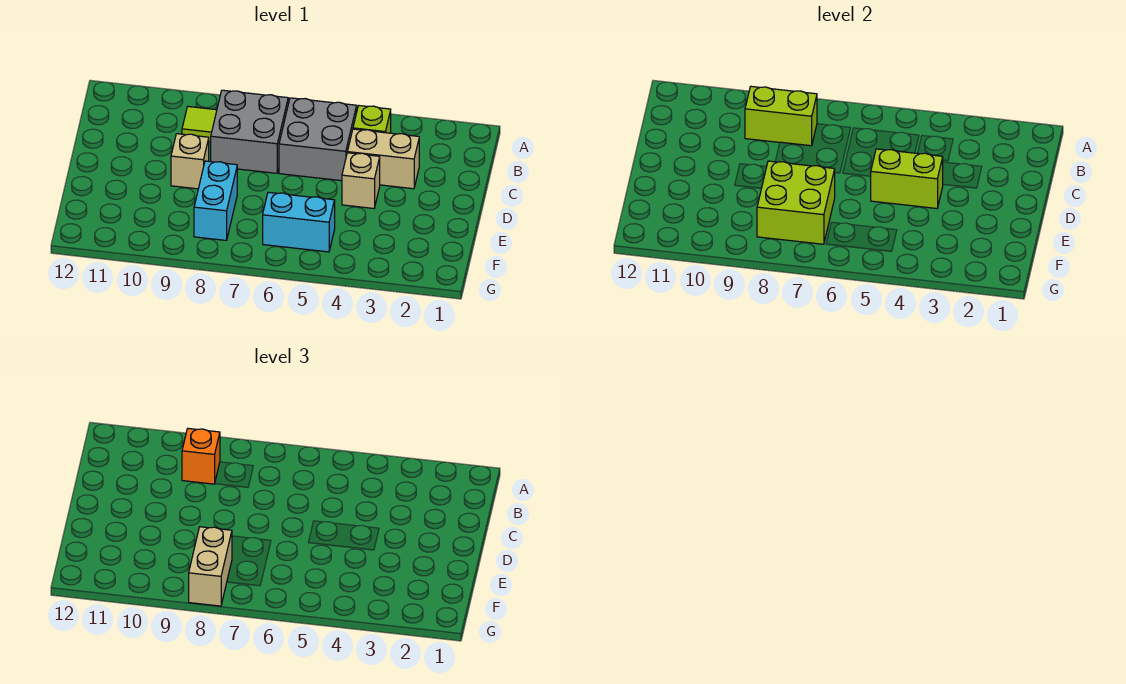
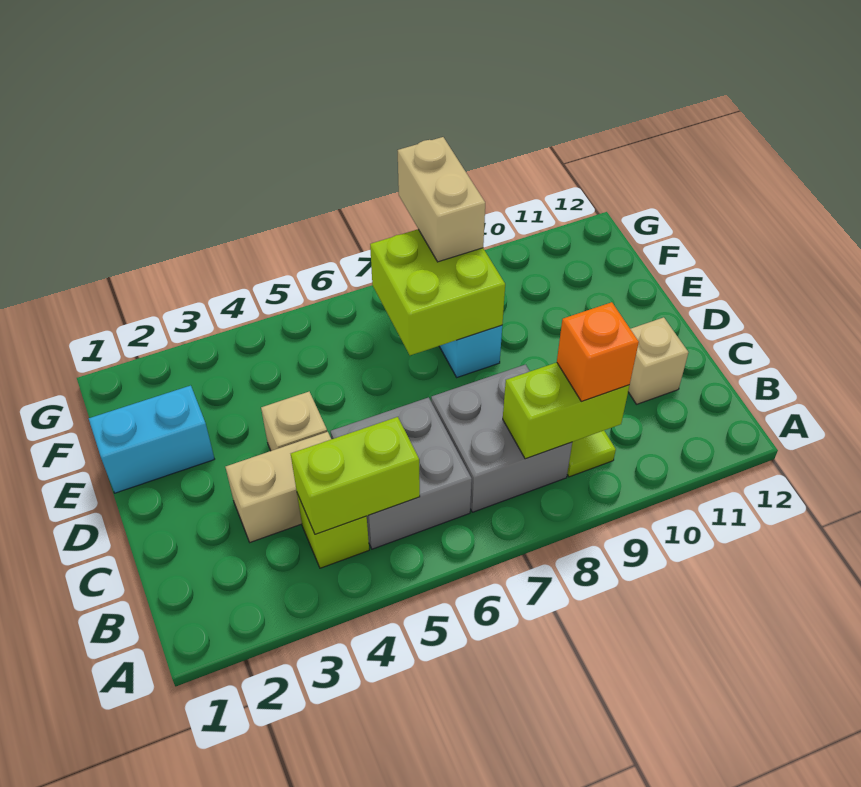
lime 1x2 brick [871,149,943,208] -> lime 1x2 brick moved to [291,417,420,534]
tan 1x1 brick [171,134,209,189] -> tan 1x1 brick moved to [628,317,688,404]
cyan 1x2 brick [263,192,335,252] -> cyan 1x2 brick moved to [89,386,214,493]

